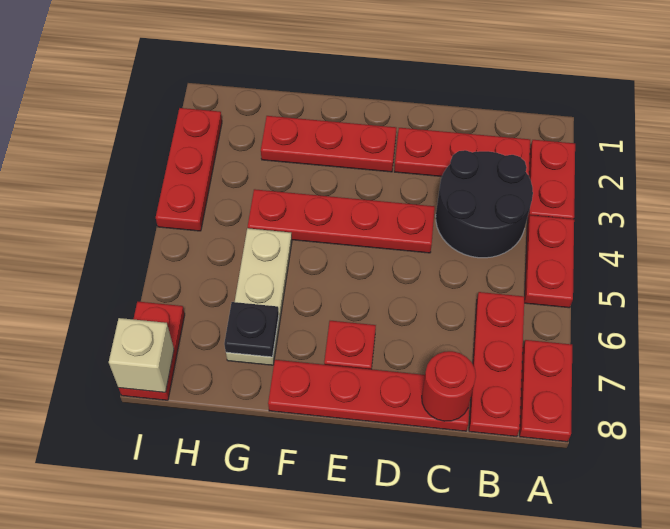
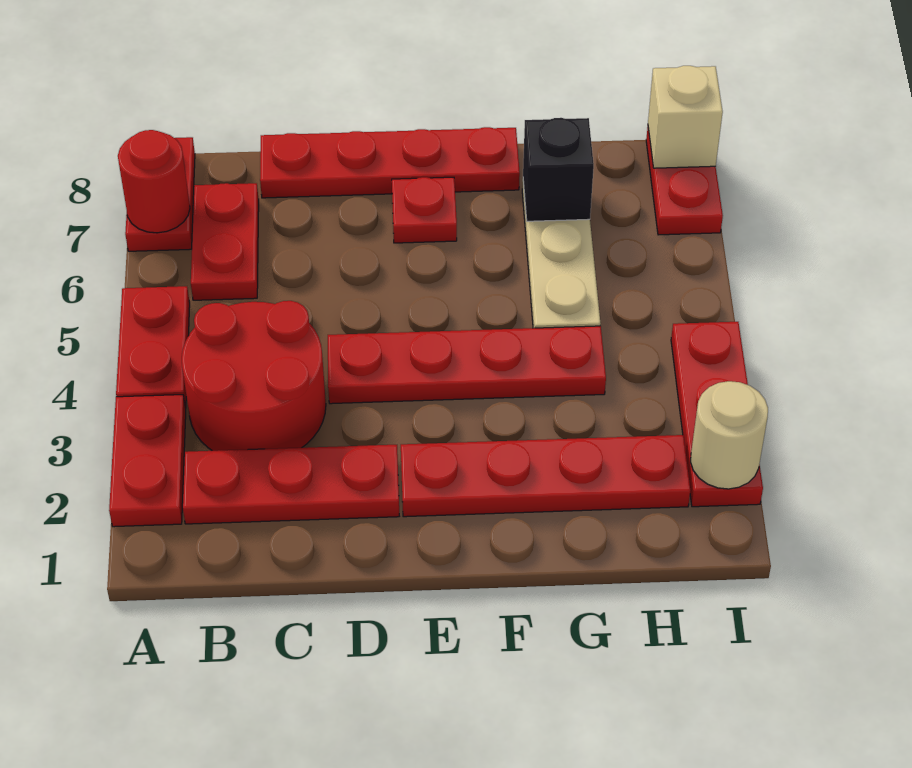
black 2x2 round brick [436,150,533,258] -> red 2x2 round brick [182,301,326,451]
red 1x3 plate [469,292,525,436] -> red 1x2 plate [191,183,259,300]
red 1x1 round brick [422,351,476,421] -> red 1x1 round brick moved to [118,130,190,233]
red 1x3 plate [261,116,396,172] -> red 1x4 plate [401,435,690,517]
black 1x1 plate [224,302,279,357] -> black 1x1 brick [523,118,594,221]
none -> tan 1x1 round brick [691,381,768,489]

